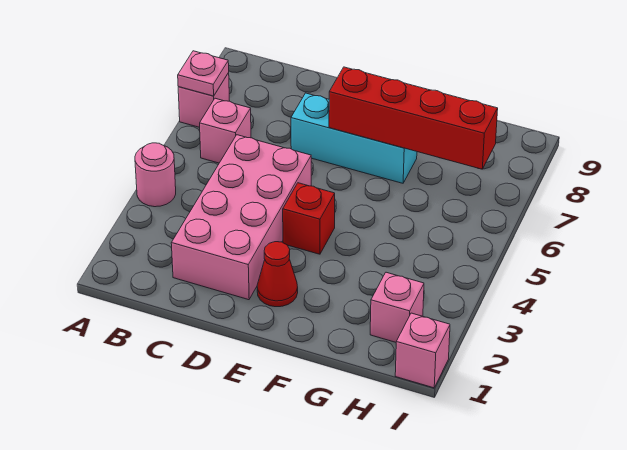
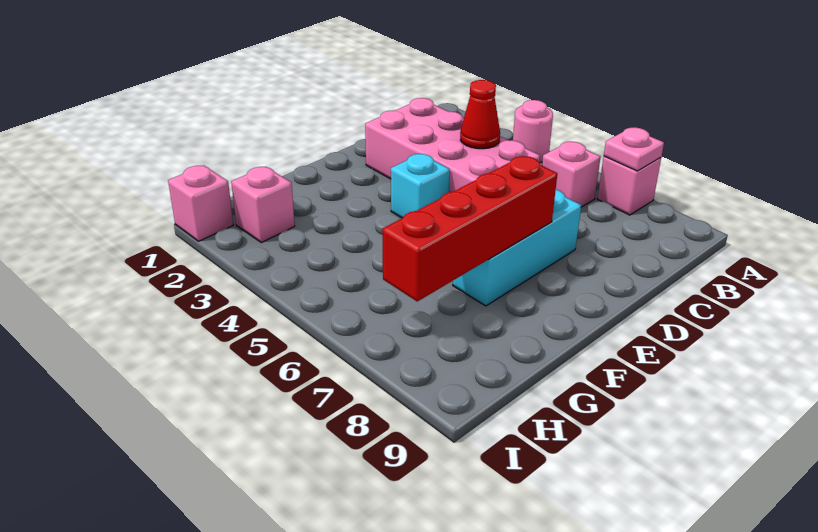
red 1x1 cone [257,242,298,307] -> red 1x1 cone moved to [460,80,500,149]
red 1x1 brick [283,183,335,254] -> cyan 1x1 brick [391,154,450,218]

